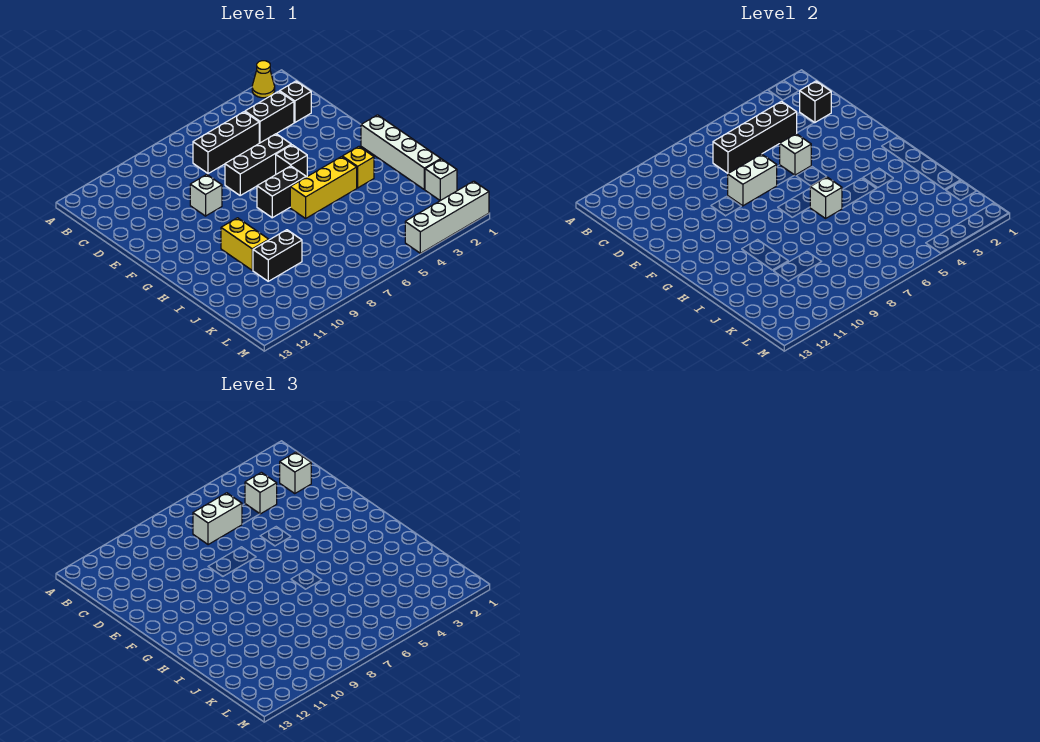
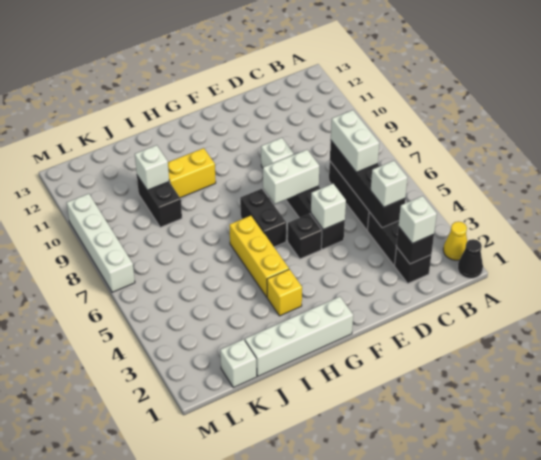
none -> black 1x1 cone [458,239,483,278]
white 1x2 brick [728,154,777,206] -> white 1x2 brick turned to [263,150,319,204]
white 1x1 brick [810,177,842,218] -> white 1x1 brick moved to [135,145,169,190]
white 1x4 brick [405,181,489,253] -> white 1x4 brick moved to [67,194,135,292]

